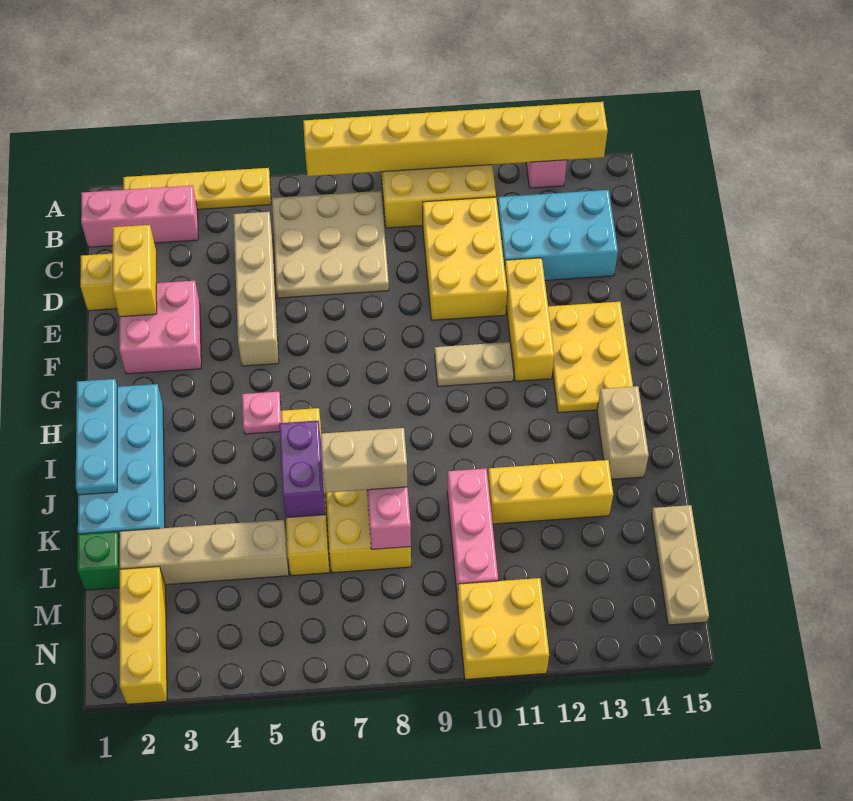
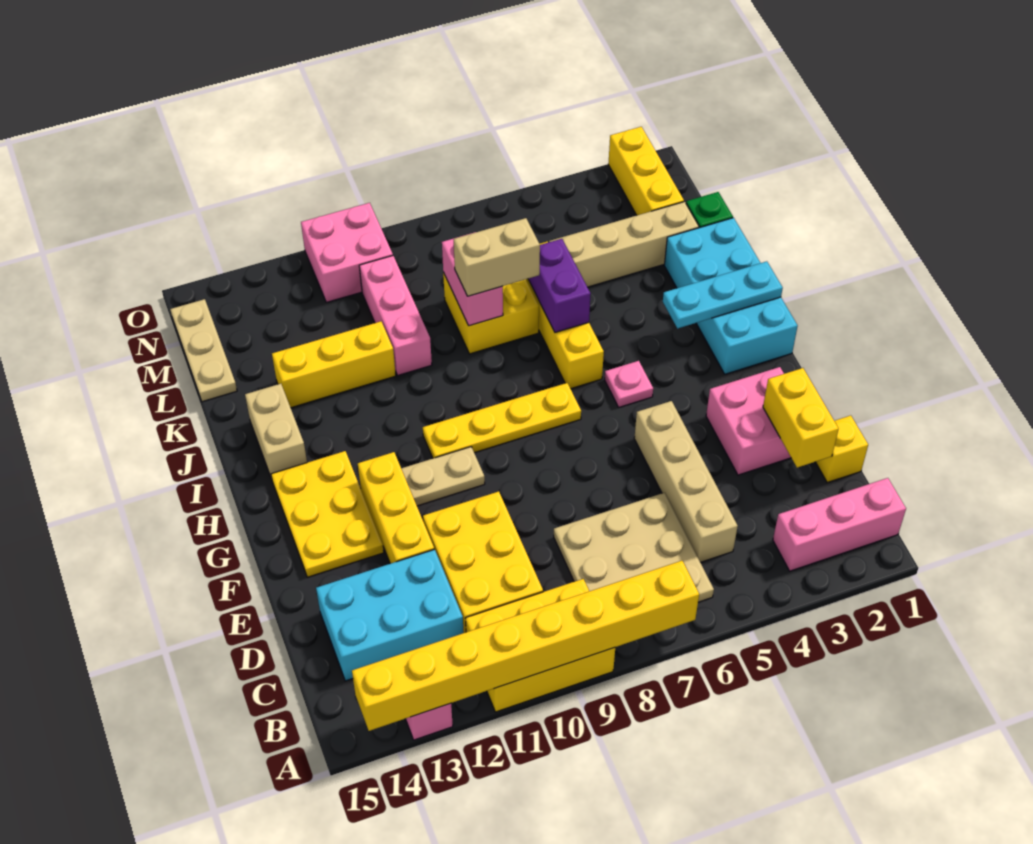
yellow 1x4 plate [123,168,271,209] -> yellow 1x4 plate moved to [423,383,581,458]
cyan 1x3 plate [76,379,117,495] -> cyan 1x3 plate turned to [663,261,783,329]
yellow 2x2 brick [458,578,549,679] -> pink 2x2 brick [301,203,393,302]

